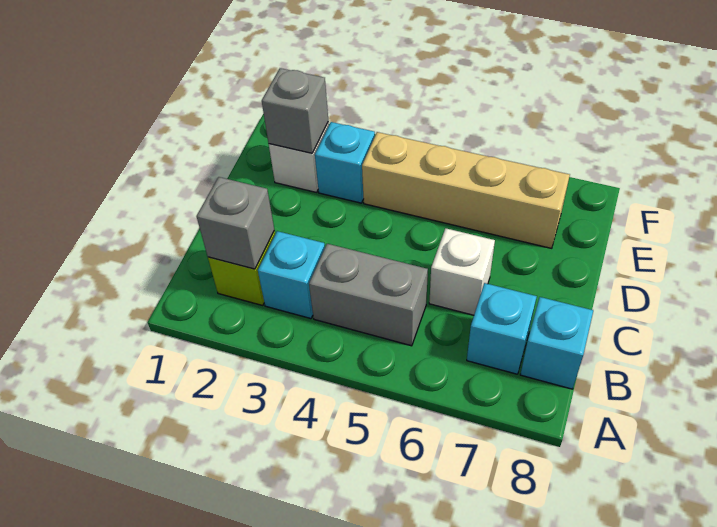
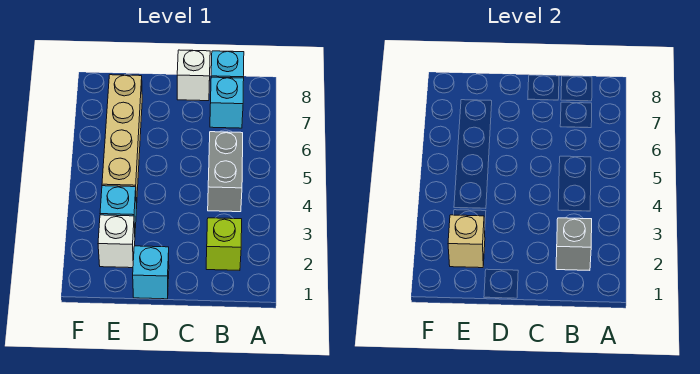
cyan 1x1 brick [258,231,325,319] -> cyan 1x1 brick moved to [133,246,169,299]
white 1x1 brick [429,228,495,315] -> white 1x1 brick moved to [177,50,210,101]
grey 1x1 brick [262,68,328,153] -> tan 1x1 brick [448,215,485,268]

